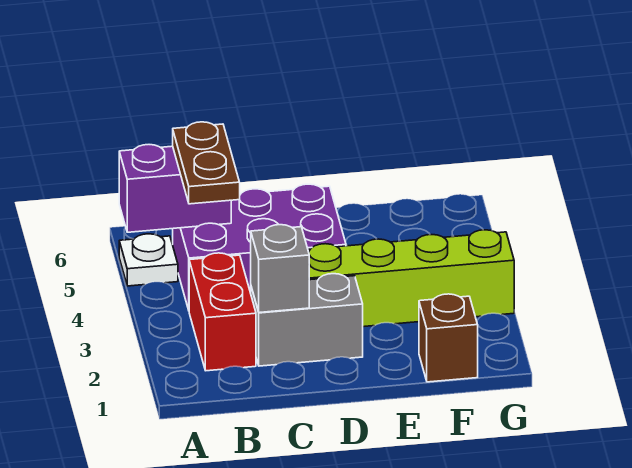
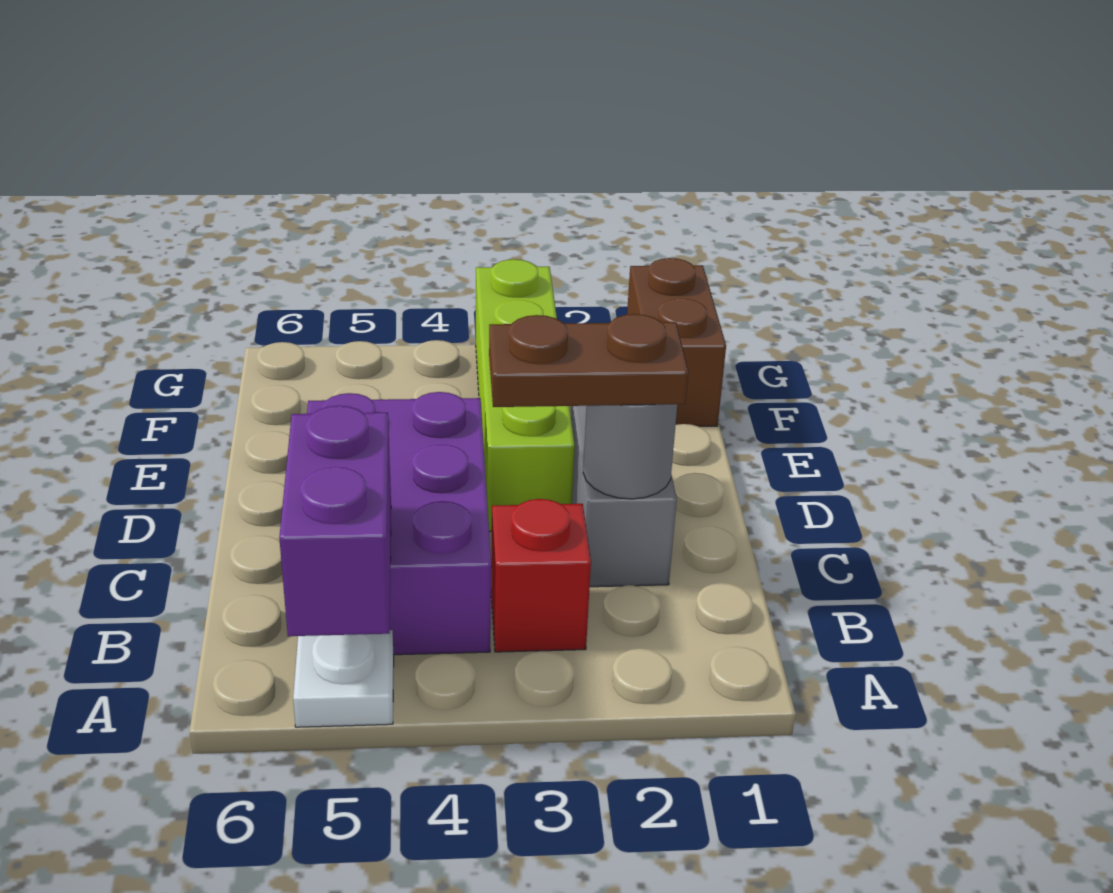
red 1x2 brick [189,253,256,371] -> red 1x1 brick [491,499,591,652]
brown 1x2 plate [173,122,240,204] -> brown 1x2 plate moved to [489,314,689,407]
grey 1x1 brick [251,225,309,313] -> grey 1x1 round brick [583,404,677,499]
brown 1x1 brick [419,294,478,382] -> brown 1x2 brick [627,258,726,427]

